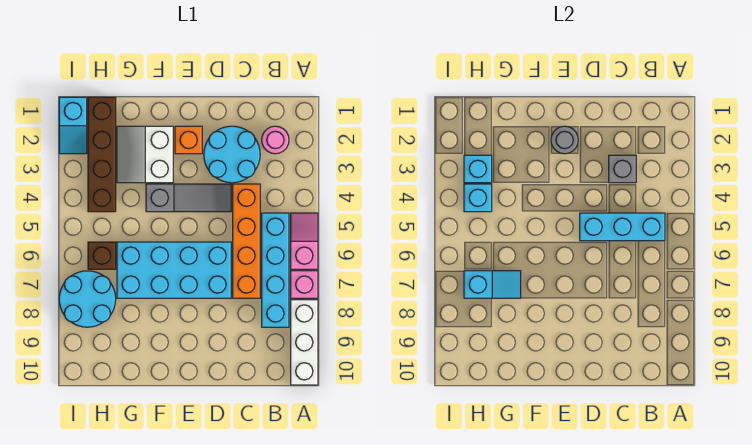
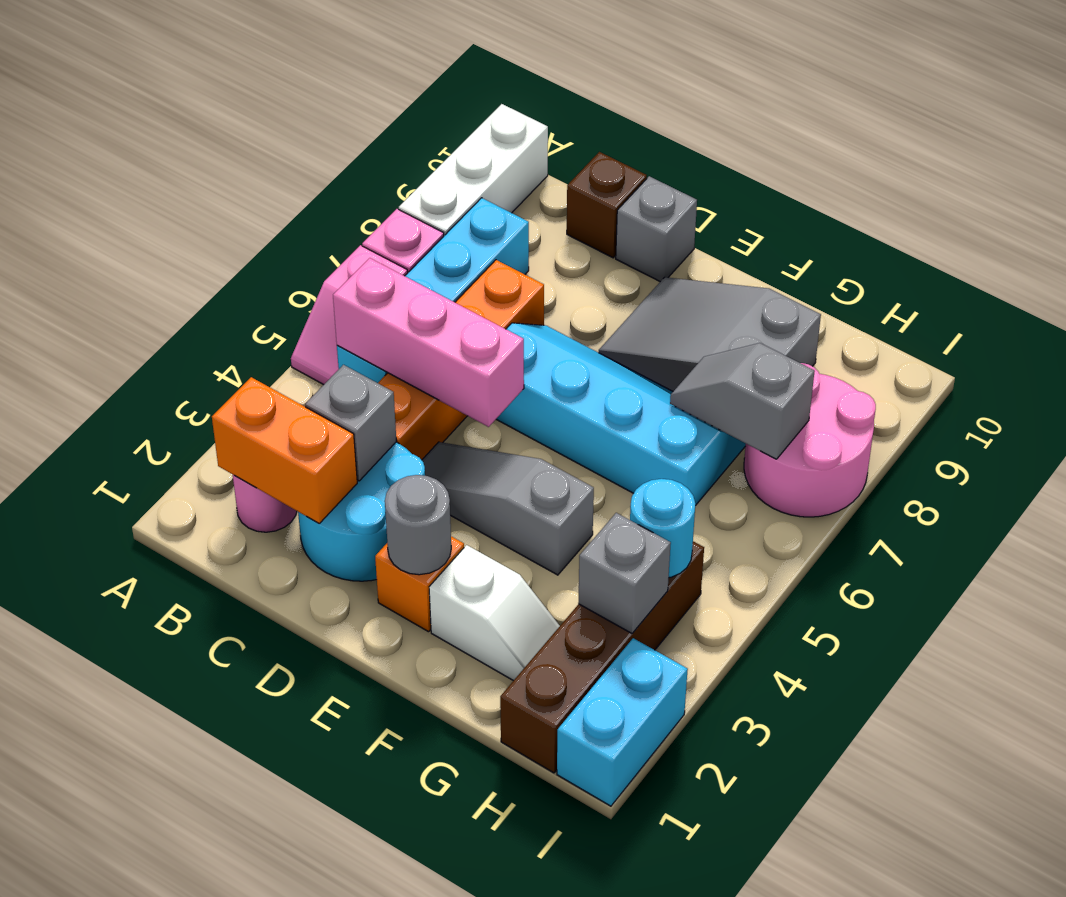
none -> orange 1x2 brick [212,377,357,523]
cyan 1x3 brick [580,213,665,241] -> pink 1x3 brick [333,258,524,427]
cyan 2x4 brick [117,242,231,298] -> cyan 2x4 slope [496,323,746,506]
none -> grey 1x1 brick [616,176,697,282]
none -> grey 2x3 slope [599,277,821,391]
white 2x2 slope [117,126,173,183] -> white 1x2 slope [429,545,560,681]
cyan 1x2 slope [464,271,521,298] -> grey 1x2 slope [670,343,815,459]
cyan 1x1 brick [464,155,492,183] -> grey 1x1 brick [578,513,671,633]
cyan 1x1 brick [464,184,492,212] -> cyan 1x1 round brick [630,479,695,577]
brown 1x1 brick [88,242,116,269] -> brown 1x1 brick moved to [567,152,647,258]
cyan 2x2 round brick [59,271,116,327] -> pink 2x2 round brick [744,363,876,517]
cyan 1x2 slope [59,97,87,154] -> cyan 1x2 brick [557,638,688,806]

